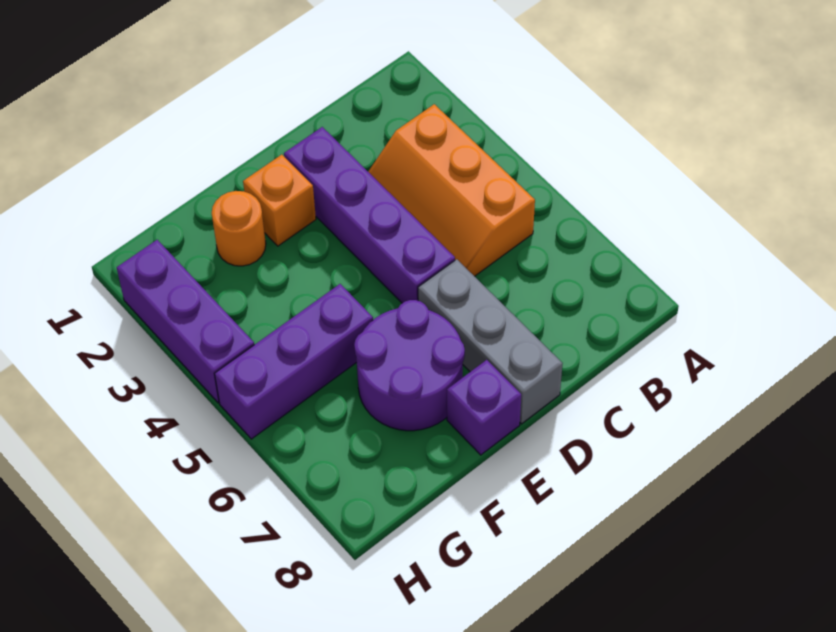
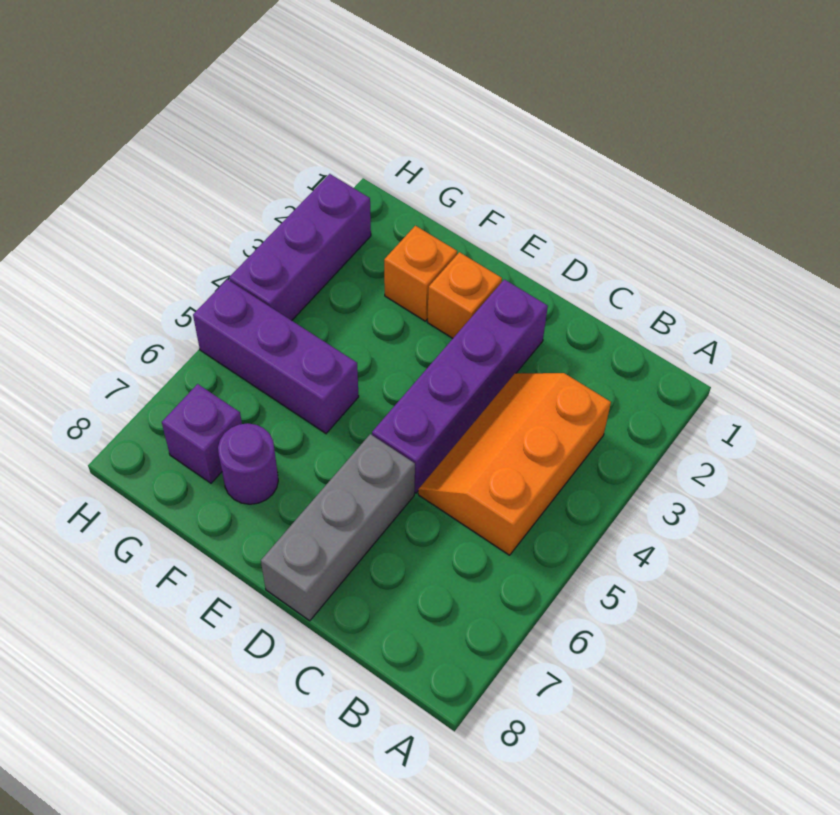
purple 2x2 round brick [354,300,465,431] -> purple 1x1 round brick [218,423,278,504]
purple 1x1 brick [447,360,521,455] -> purple 1x1 brick moved to [162,384,242,483]
orange 1x1 round brick [212,191,266,266] -> orange 1x1 brick [384,226,457,321]

